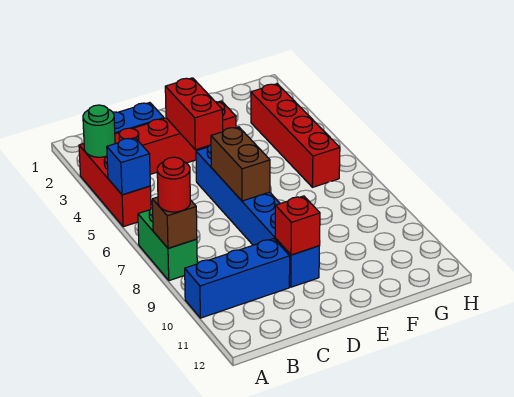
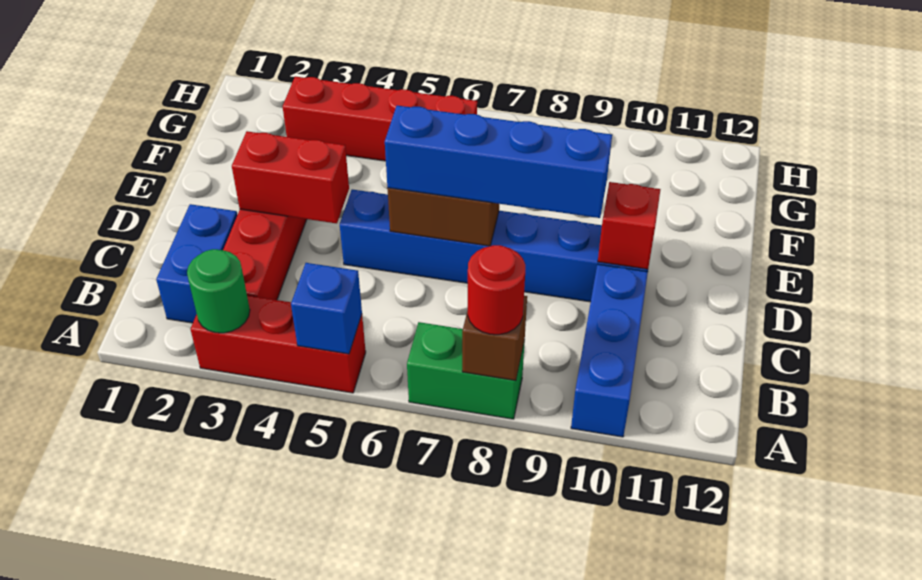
none -> blue 1x4 brick [385,105,612,218]

